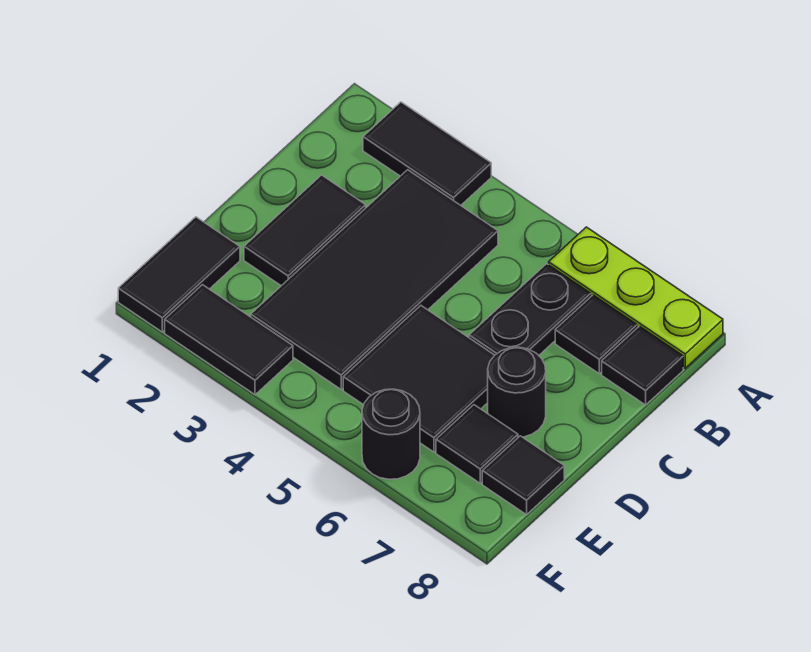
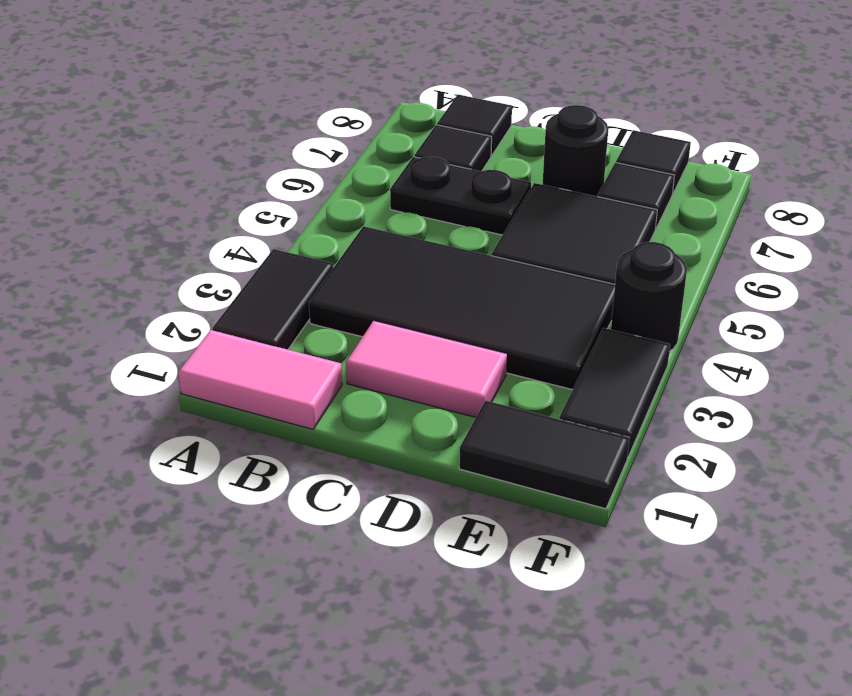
none -> pink 1x2 tile [178,330,342,429]
lime 1x3 plate [549,227,723,368] -> none
black 1x2 tile [244,175,366,286] -> pink 1x2 tile [346,321,507,417]
black 1x1 round brick [362,389,420,479] -> black 1x1 round brick moved to [611,242,687,351]

